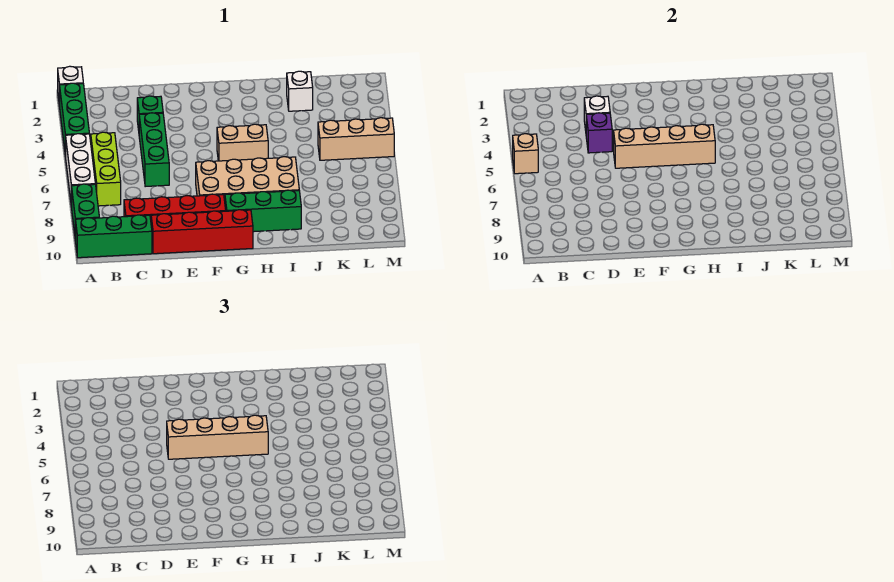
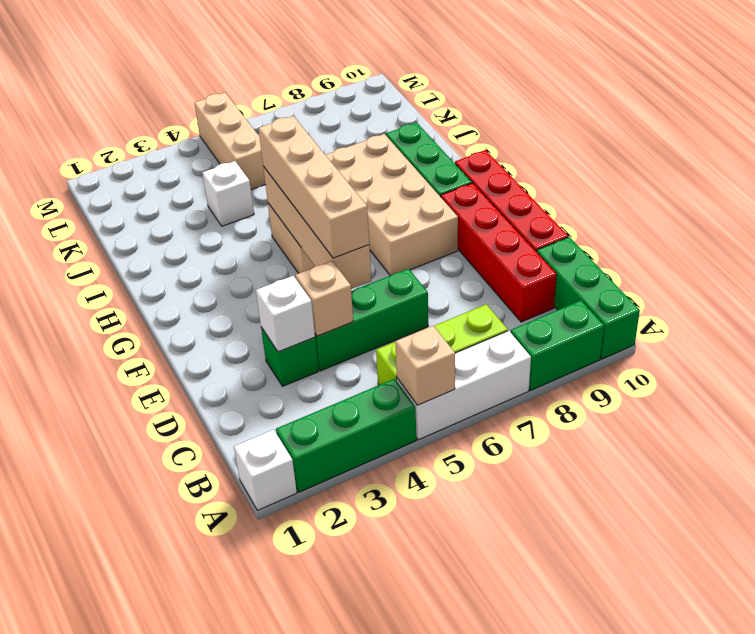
purple 1x1 brick [586,113,612,153] -> tan 1x1 brick [295,261,353,336]
white 1x1 brick [287,71,313,111] -> white 1x1 brick moved to [202,161,254,226]

